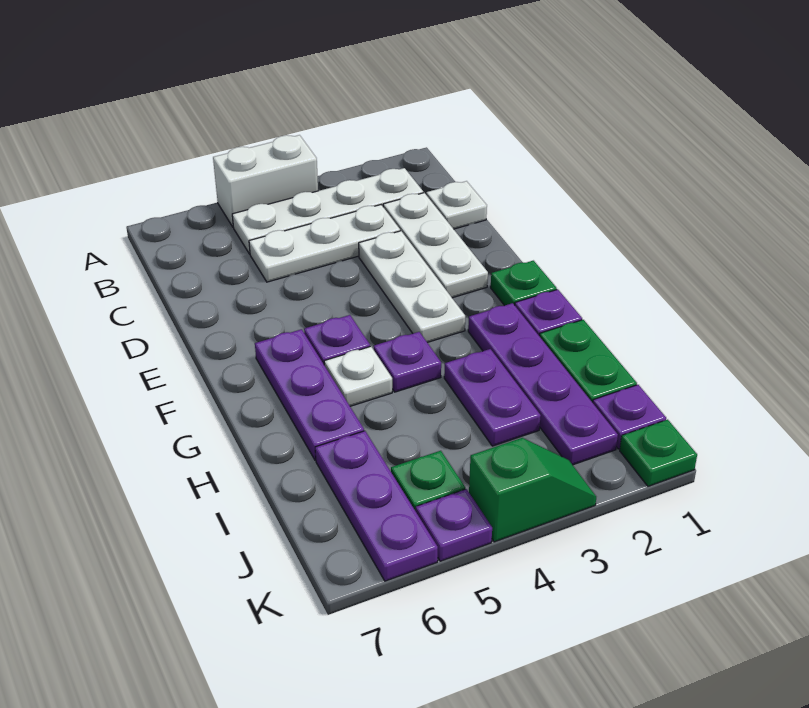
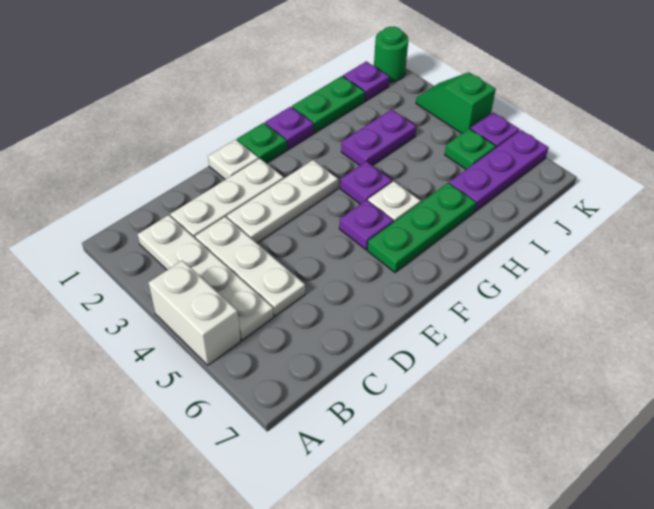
white 1x1 plate [426,181,487,229] -> white 1x1 plate moved to [208,140,259,180]
purple 1x3 plate [255,329,364,460] -> green 1x3 plate [367,183,476,273]
purple 1x4 plate [468,303,618,465] -> none
green 1x1 plate [620,420,697,486] -> green 1x1 round brick [374,27,408,82]

